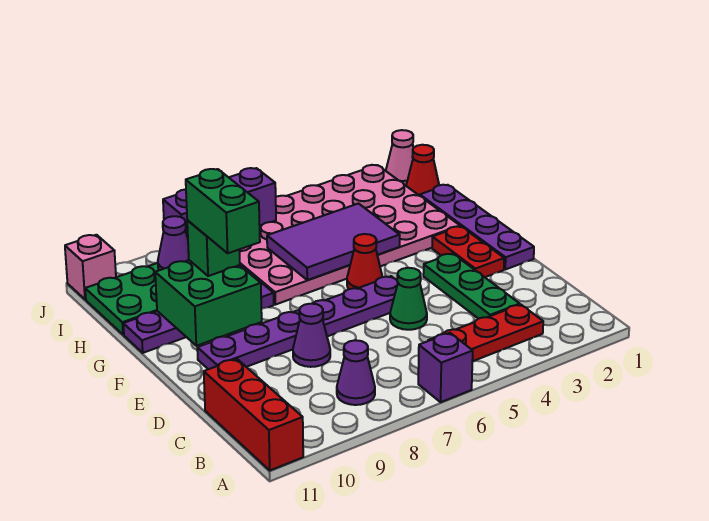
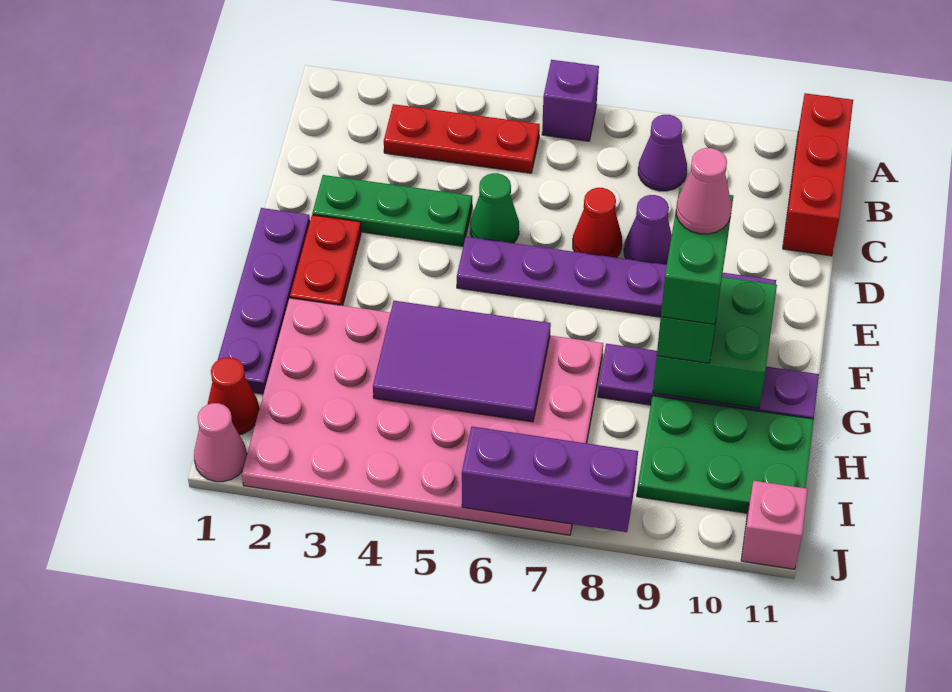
green 1x3 plate [423,253,520,319] -> green 1x3 plate turned to [312,175,472,246]
red 1x1 cone [347,234,382,289] -> red 1x1 cone moved to [573,188,622,258]
none -> pink 1x1 cone [676,148,731,234]
purple 1x1 cone [158,216,189,270] -> none

